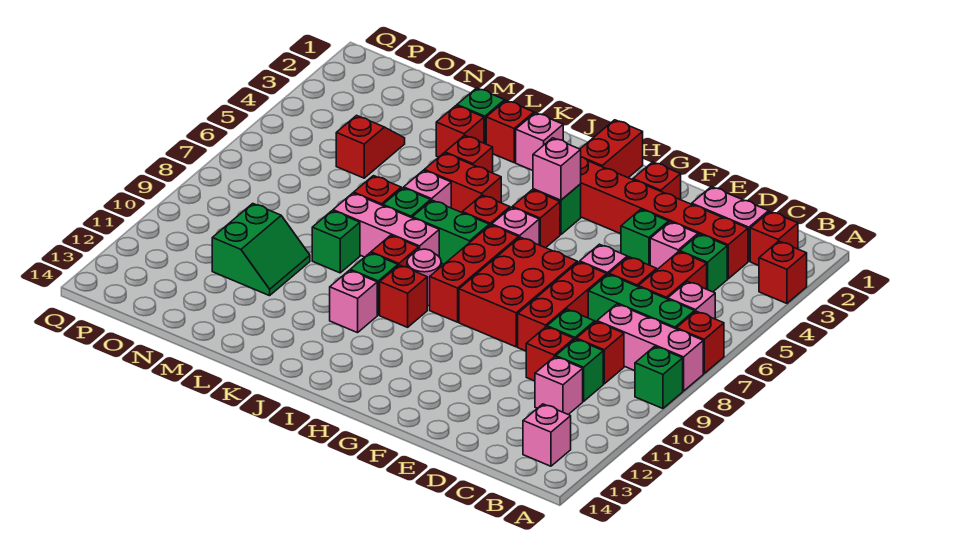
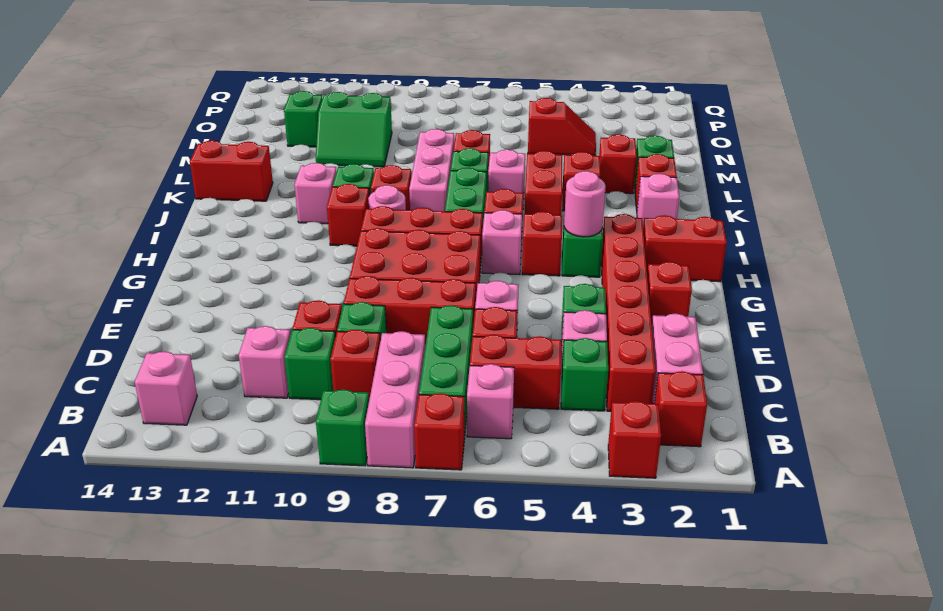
pink 1x1 brick [533,138,581,200] -> pink 1x1 round brick [564,171,606,237]
none -> red 1x2 brick [190,141,273,201]
green 1x1 brick [312,211,360,273] -> green 1x1 brick moved to [284,91,322,147]

